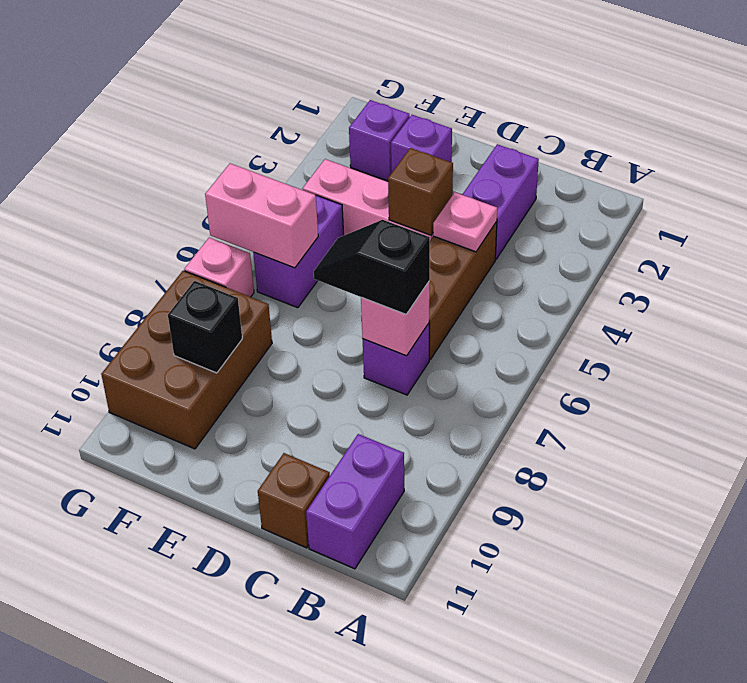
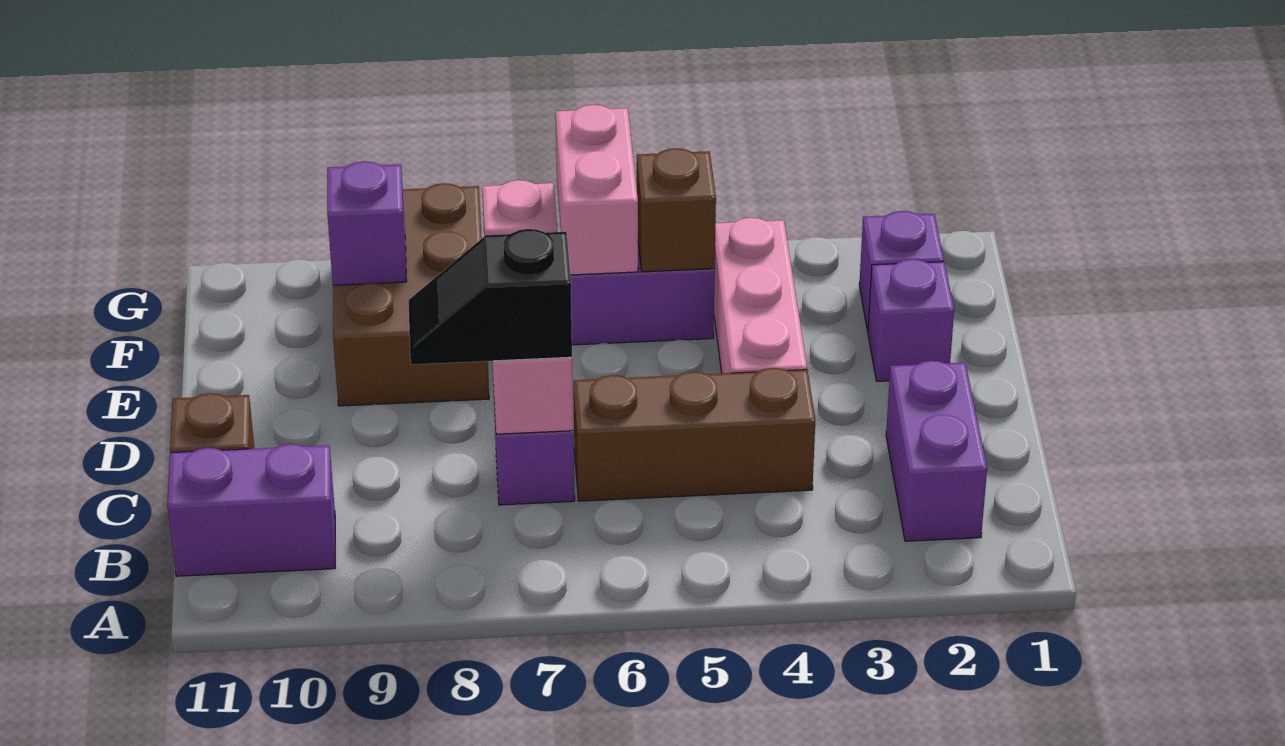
purple 1x2 brick [462,144,539,259] -> purple 1x2 brick turned to [886,361,987,541]
pink 1x1 plate [433,192,497,252] -> none
black 1x2 slope [314,220,430,314] -> black 1x2 slope turned to [408,229,572,365]
brown 1x1 brick [388,148,453,235] -> brown 1x1 brick moved to [637,148,716,272]
brown 2x3 brick [101,271,272,449] -> brown 2x3 brick turned to [333,183,489,406]
black 1x1 brick [168,281,242,373] -> purple 1x1 brick [327,161,407,285]

